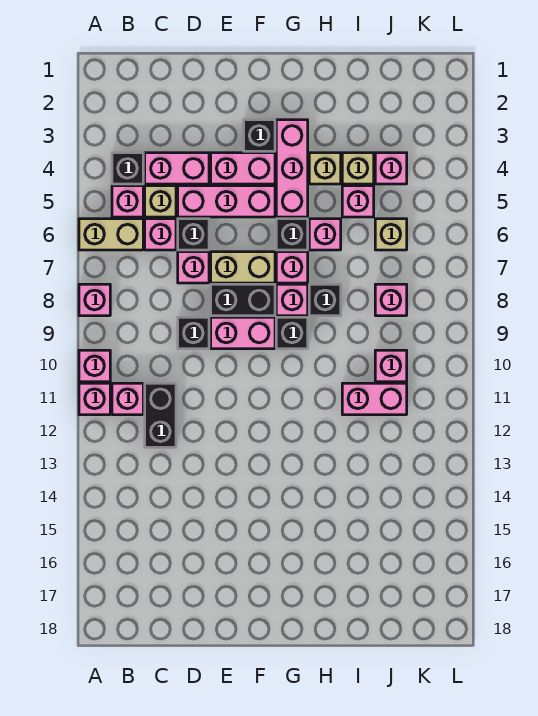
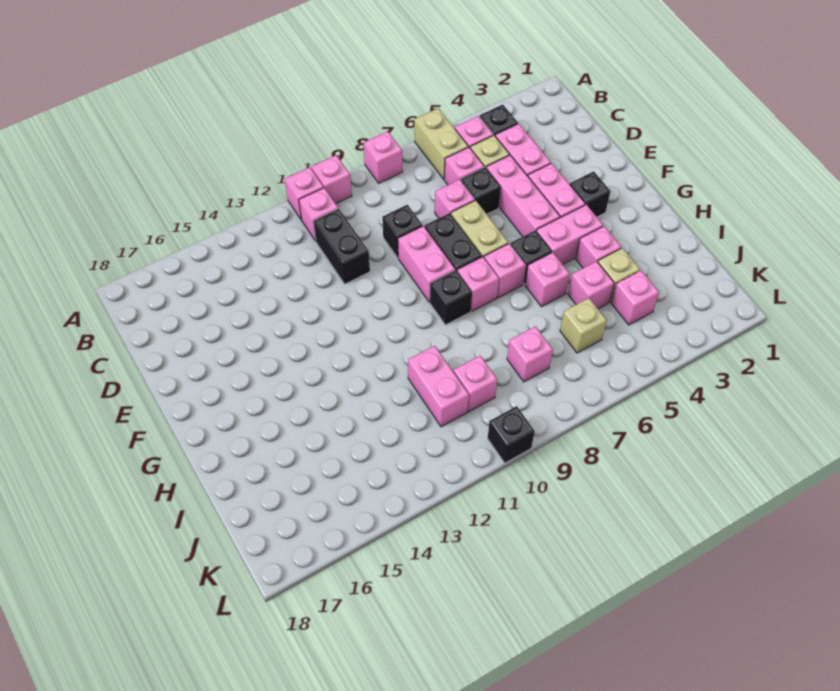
black 1x2 brick [145,383,176,447] -> black 1x2 brick turned to [313,209,370,284]
pink 1x3 brick [276,120,308,217] -> pink 1x2 brick [536,205,603,264]
tan 1x1 brick [309,153,341,184] -> pink 1x1 brick [576,226,621,268]
black 1x1 brick [309,284,341,316] -> black 1x1 brick moved to [488,406,535,463]

